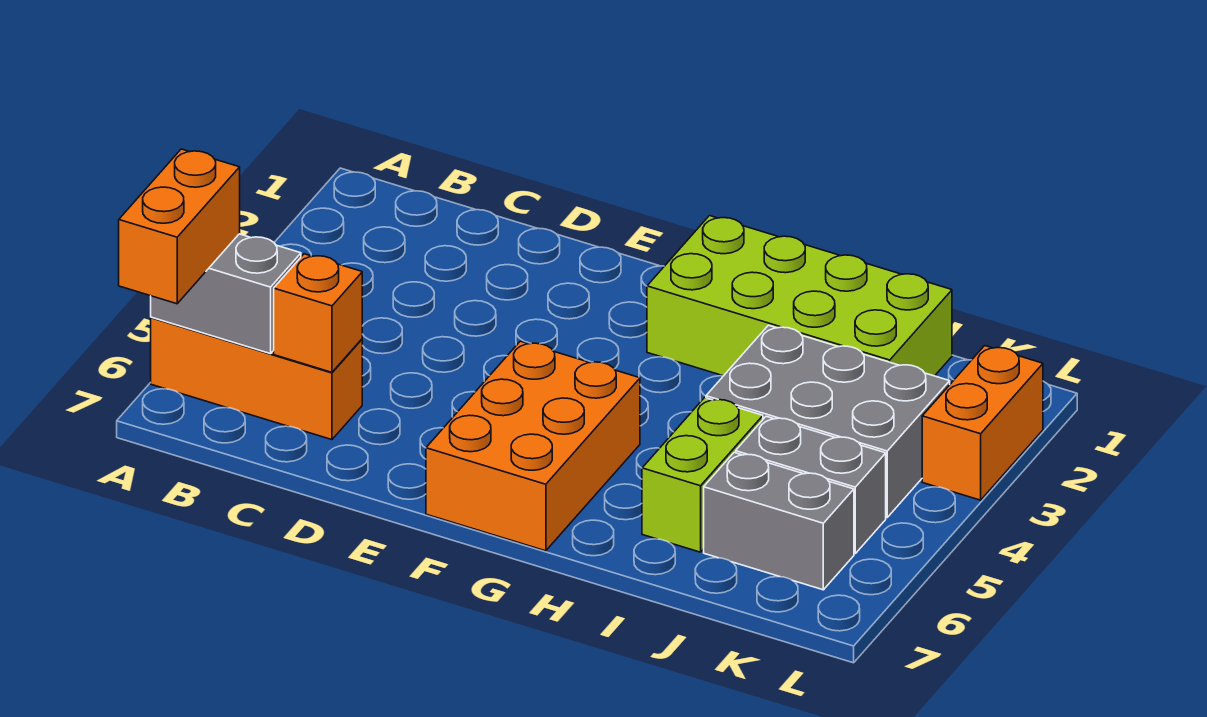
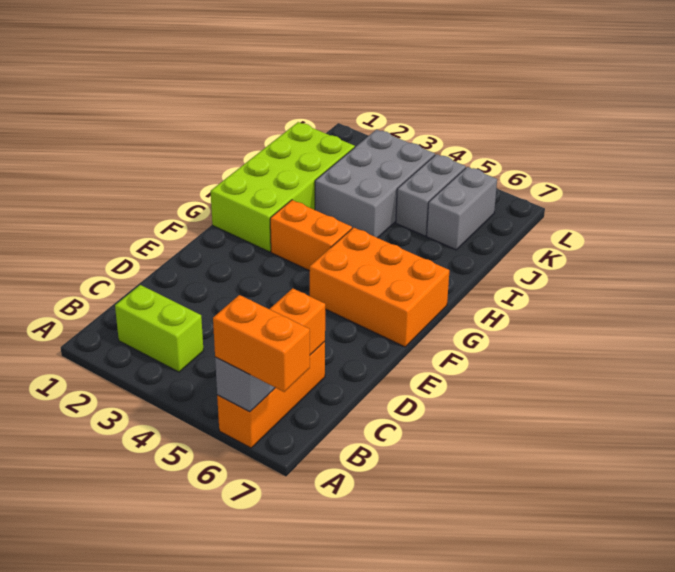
lime 1x2 brick [642,398,763,552] -> lime 1x2 brick moved to [115,285,204,372]
orange 1x2 brick [922,346,1043,500] -> orange 1x2 brick moved to [270,200,352,271]

